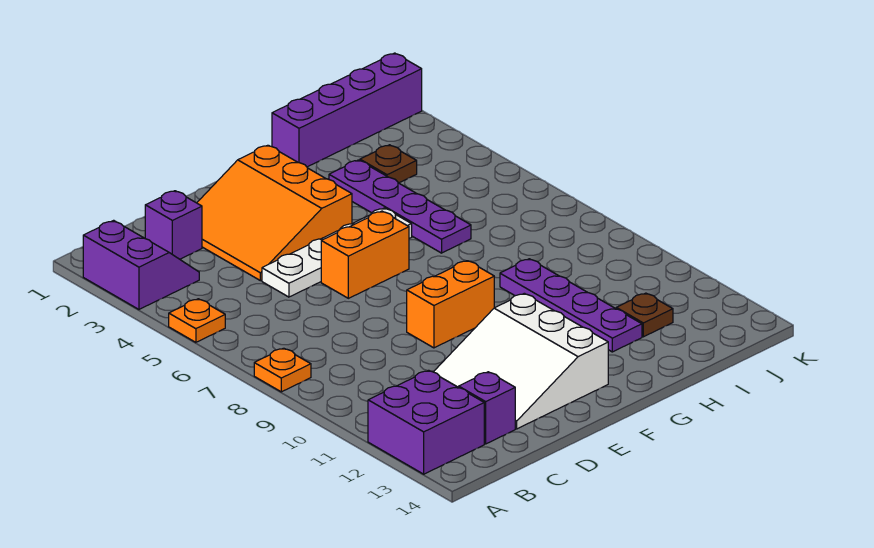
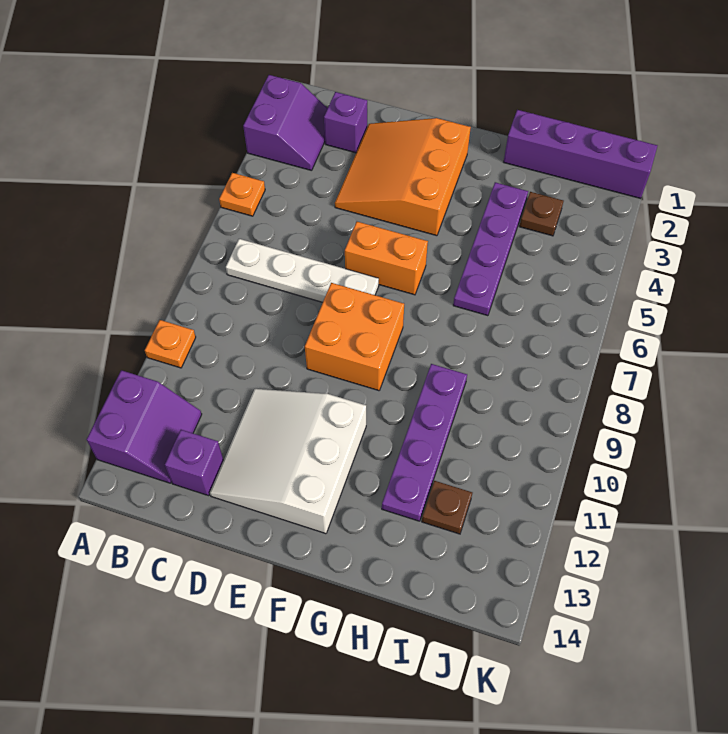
orange 1x1 plate [254,348,311,392] -> orange 1x1 plate moved to [145,320,196,368]
purple 2x2 brick [368,370,484,474] -> purple 2x2 slope [87,370,202,483]
white 1x4 plate [262,208,412,297] -> white 1x4 plate moved to [226,239,379,302]
orange 1x2 brick [407,261,494,348] -> orange 2x2 brick [305,283,404,391]

